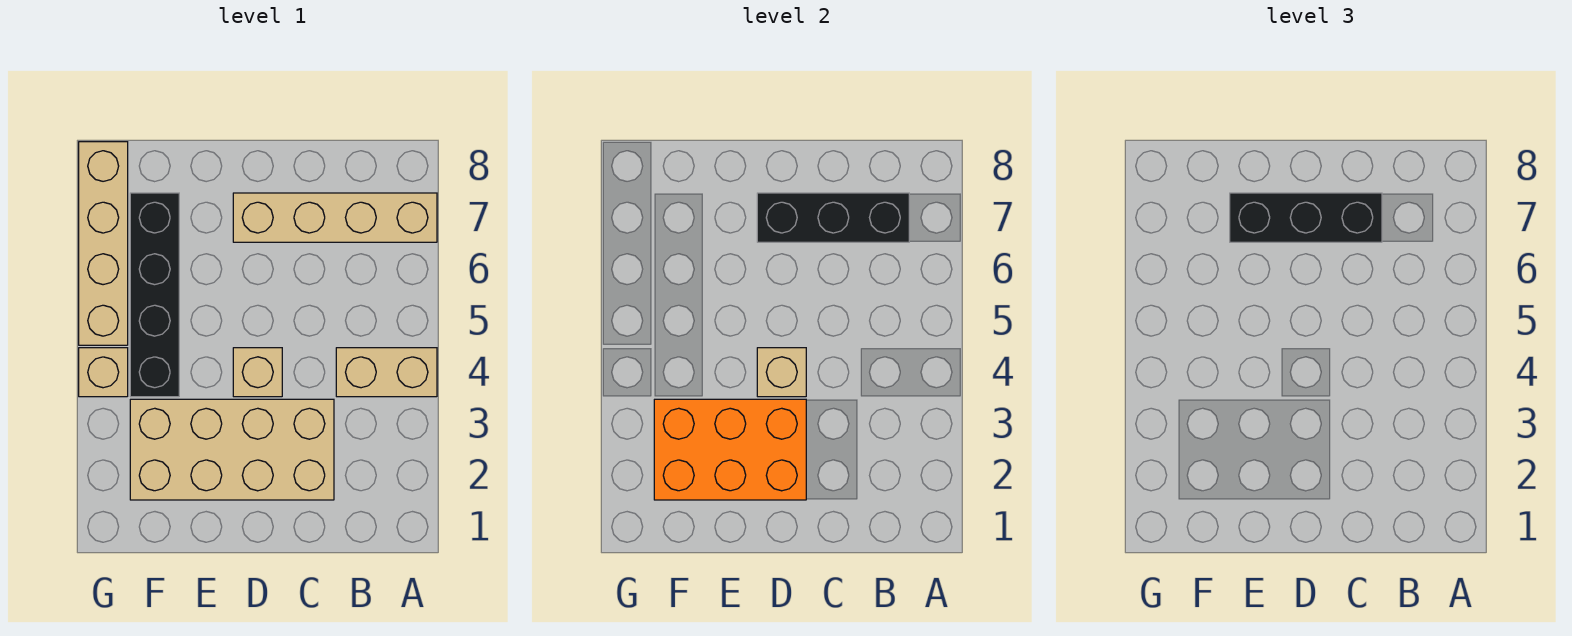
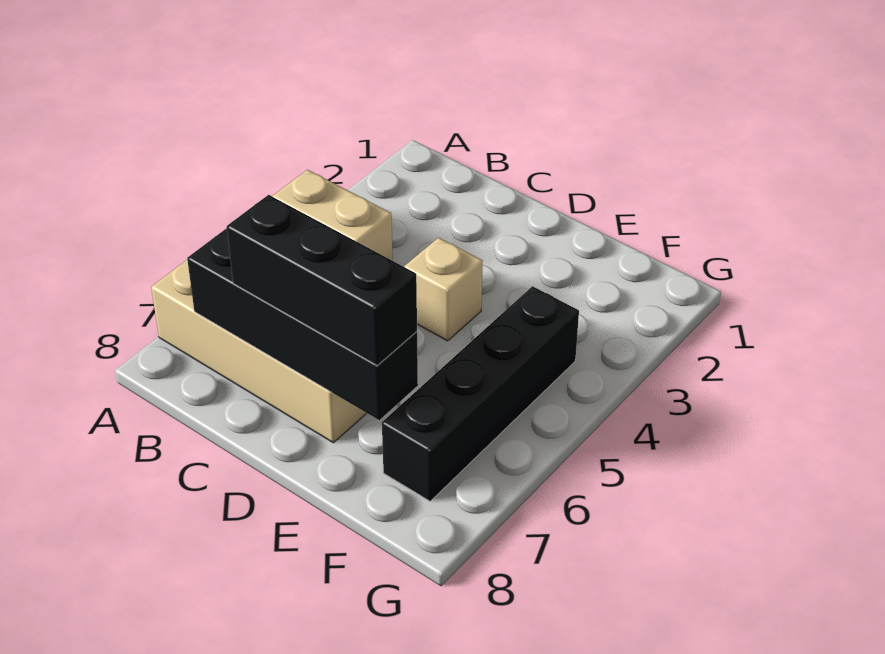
black 1x3 brick [757,193,909,242] -> black 1x4 brick [187,228,418,420]
tan 2x4 brick [130,399,334,500] -> none
orange 2x3 brick [654,399,806,500] -> none
tan 1x1 brick [757,348,806,397] -> none
tan 1x1 brick [79,348,128,397] -> none
tan 1x4 brick [79,142,128,345] -> none

